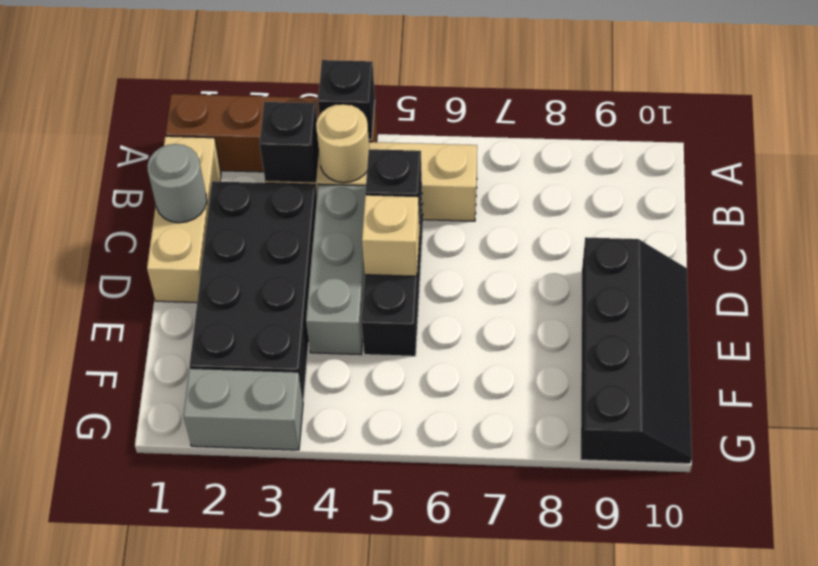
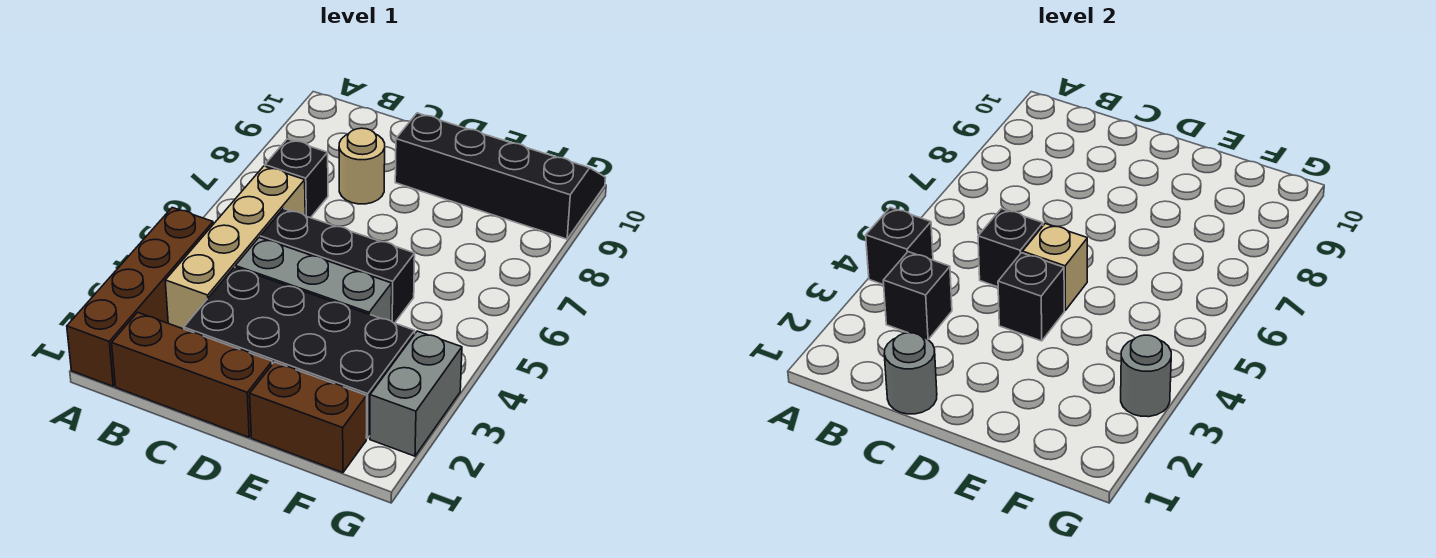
tan 1x3 brick [147,136,221,303] -> brown 1x3 brick [112,312,272,437]
tan 1x1 round brick [316,104,369,183] -> tan 1x1 round brick moved to [339,128,385,204]
none -> black 1x1 brick [265,139,328,218]
none -> black 1x1 brick [998,253,1064,341]
none -> brown 1x2 brick [250,362,367,473]
none -> grey 1x1 round brick [1121,335,1171,417]

